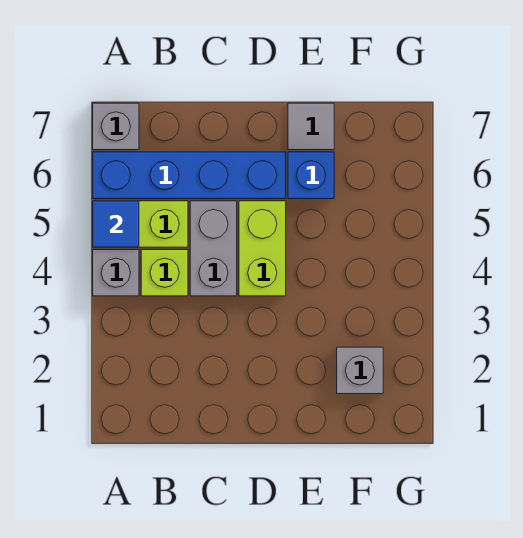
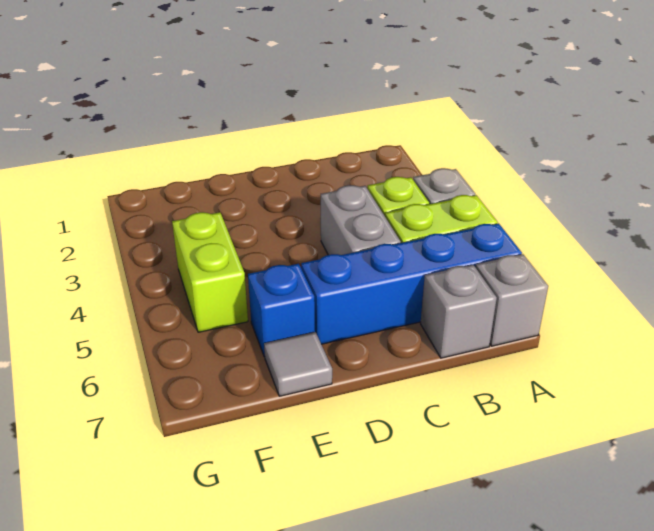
blue 1x1 tile [93,201,139,247] -> none
lime 1x2 brick [239,201,286,296] -> lime 1x2 brick moved to [172,212,248,332]
grey 1x1 brick [337,347,383,394] -> grey 1x1 brick moved to [421,265,497,358]

